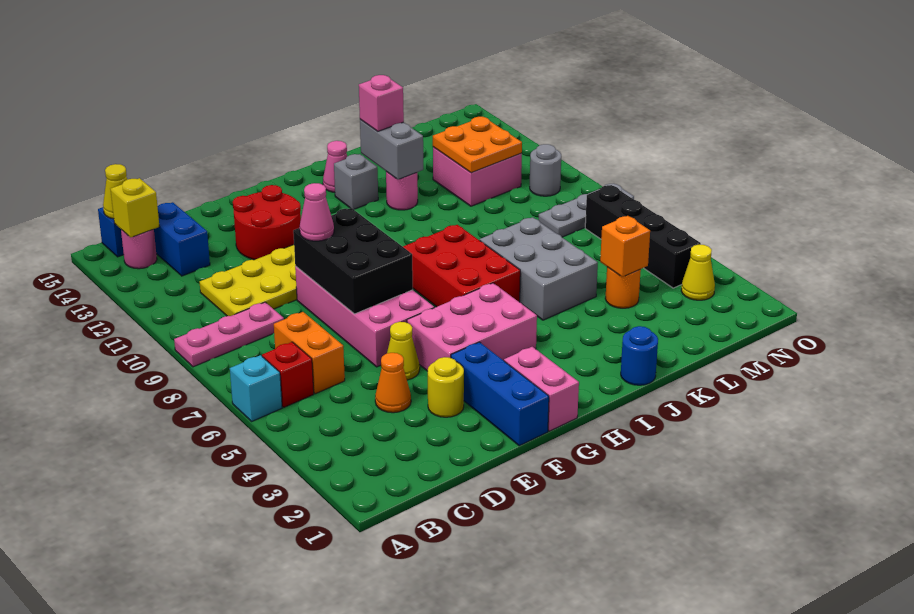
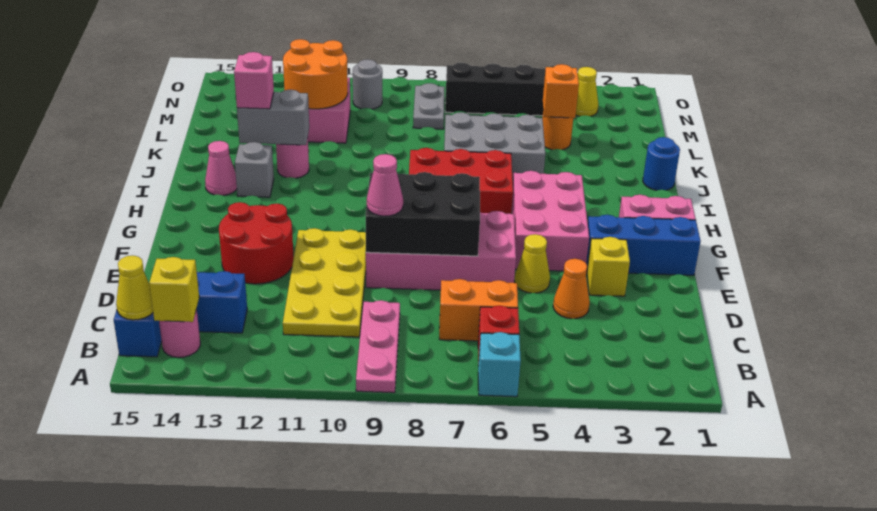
yellow 1x1 round brick [428,357,464,417] -> yellow 1x1 brick [587,237,630,296]
orange 2x2 plate [433,117,522,173] -> orange 2x2 round brick [283,39,348,109]
grey 1x3 plate [539,183,634,237] -> grey 1x2 plate [413,83,445,129]

